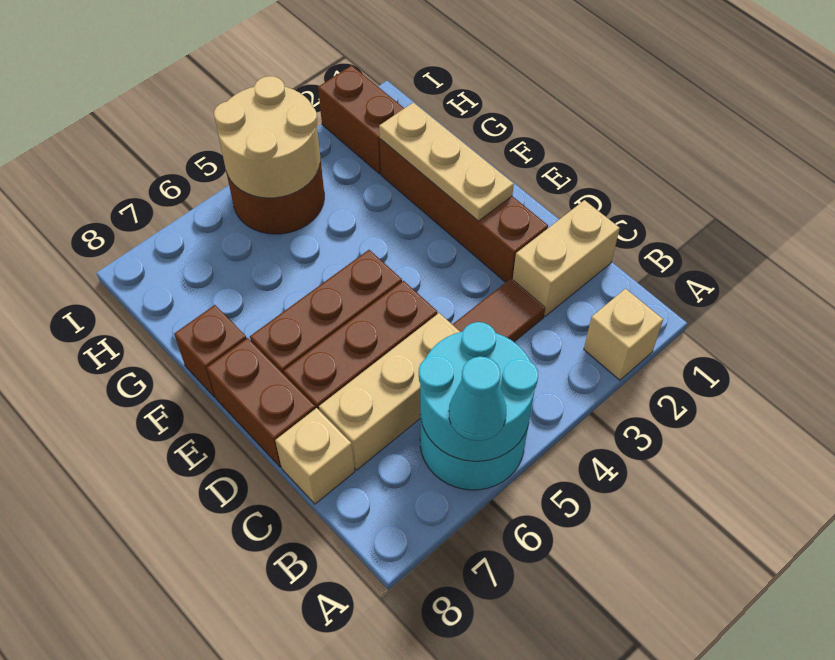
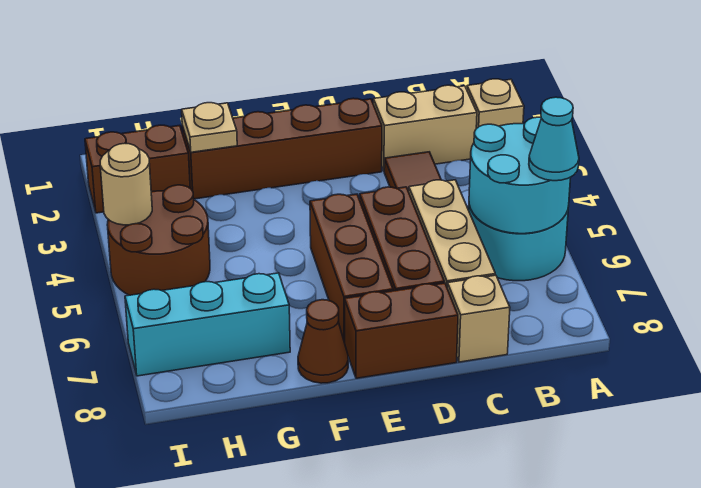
tan 1x2 brick [513,200,620,316] -> tan 1x2 brick turned to [373,85,477,171]
tan 1x3 plate [379,102,514,221] -> tan 1x1 plate [182,103,237,152]
brown 1x1 brick [174,305,247,397] -> brown 1x1 cone [298,300,348,383]
none -> cyan 1x3 brick [125,273,290,376]
tan 2x2 round brick [214,76,321,198] -> tan 1x1 round brick [100,143,152,225]

